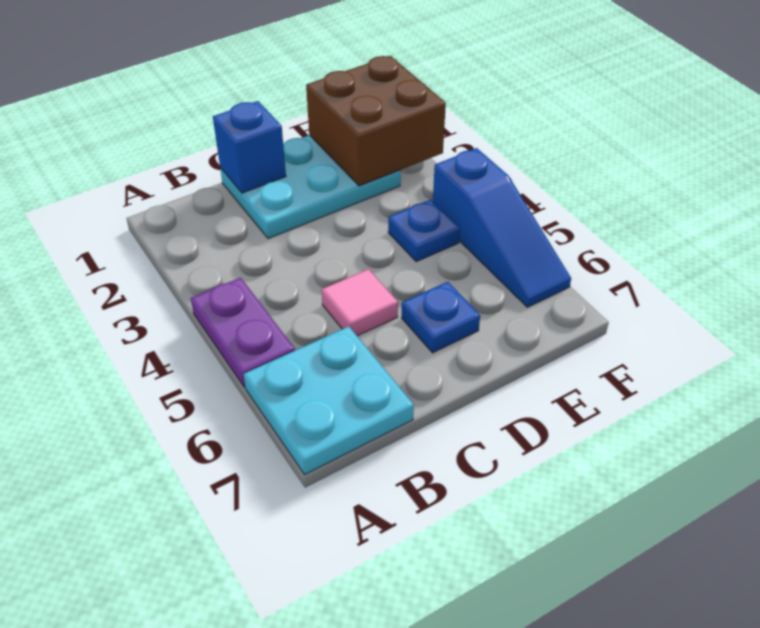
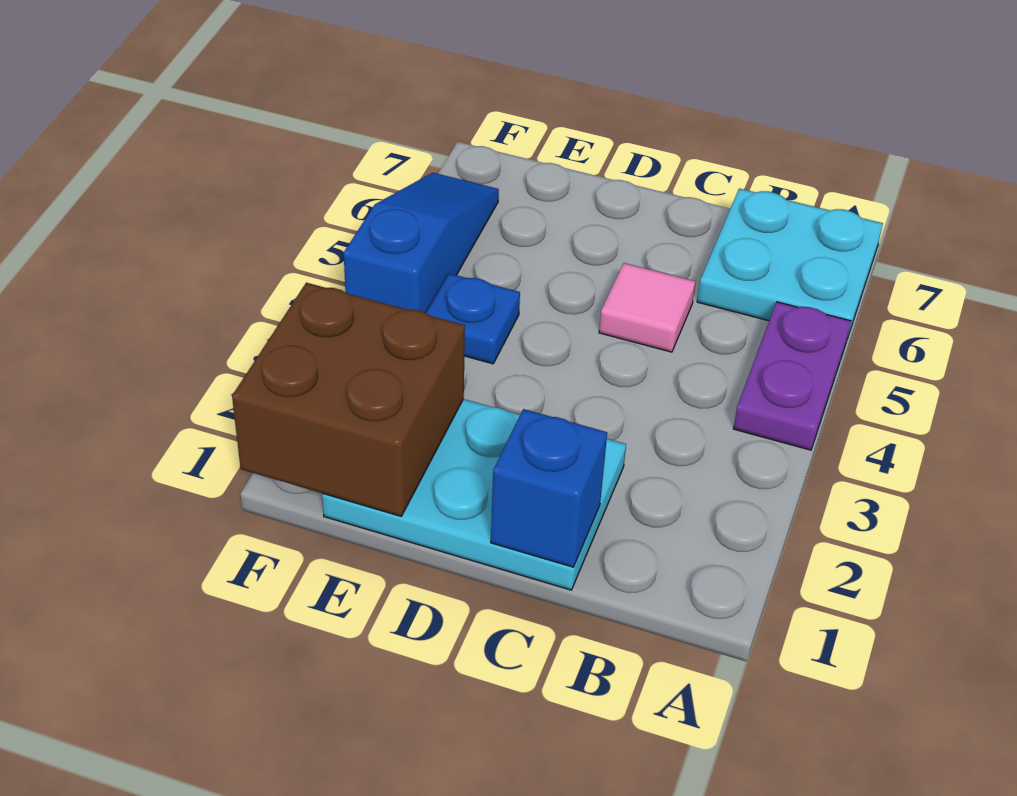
blue 1x1 plate [402,282,480,353] -> none

